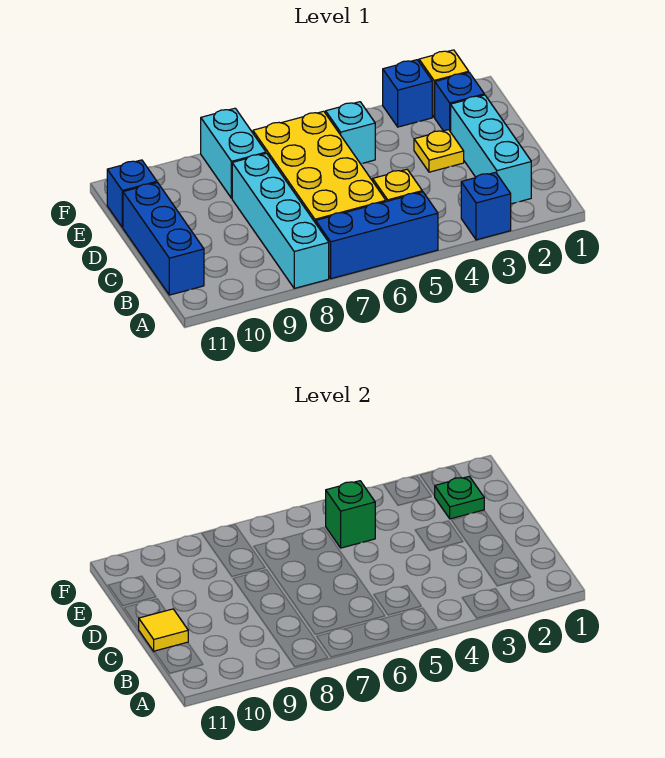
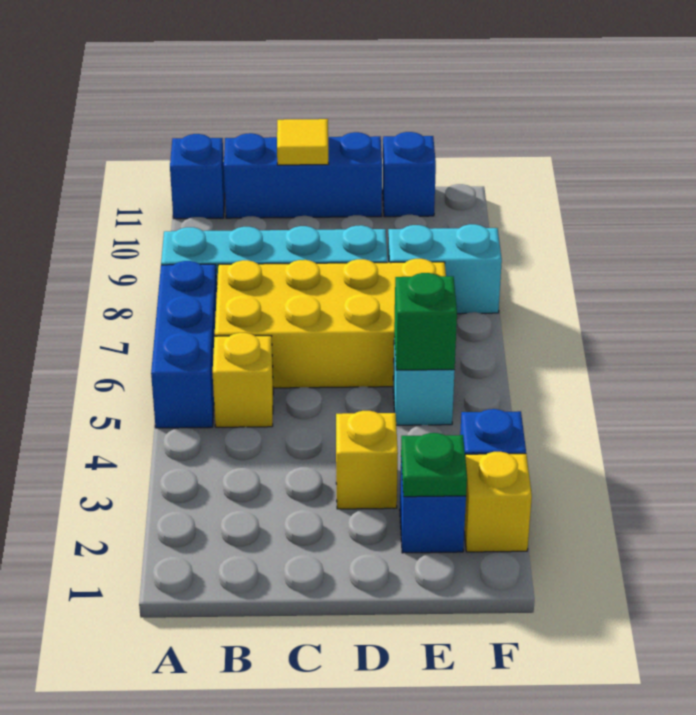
blue 1x1 brick [461,172,511,240] -> blue 1x1 brick moved to [170,134,225,219]
cyan 1x3 brick [451,95,531,204] -> none
yellow 1x1 plate [414,130,464,172] -> yellow 1x1 brick [336,411,398,509]

